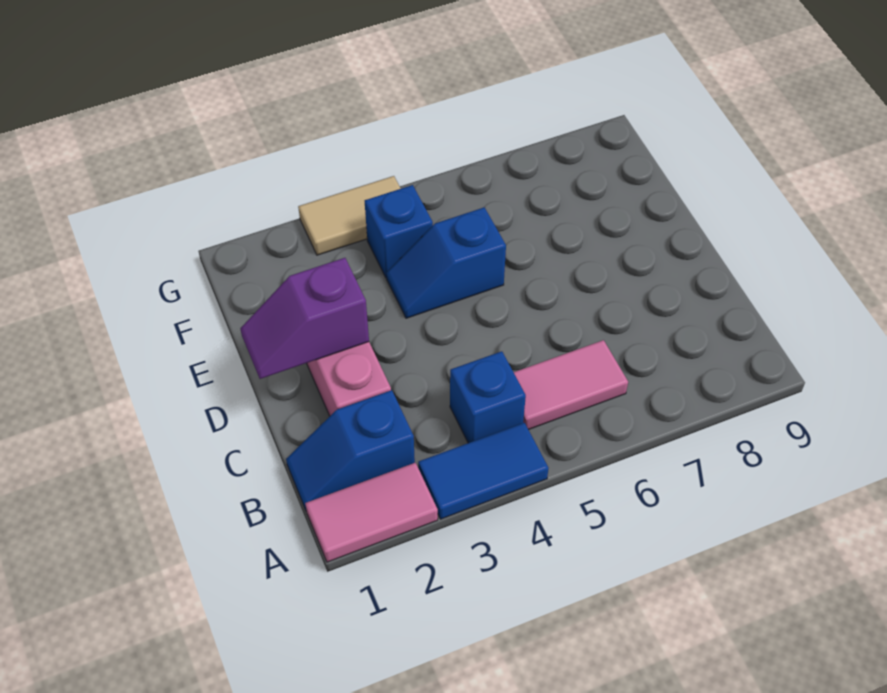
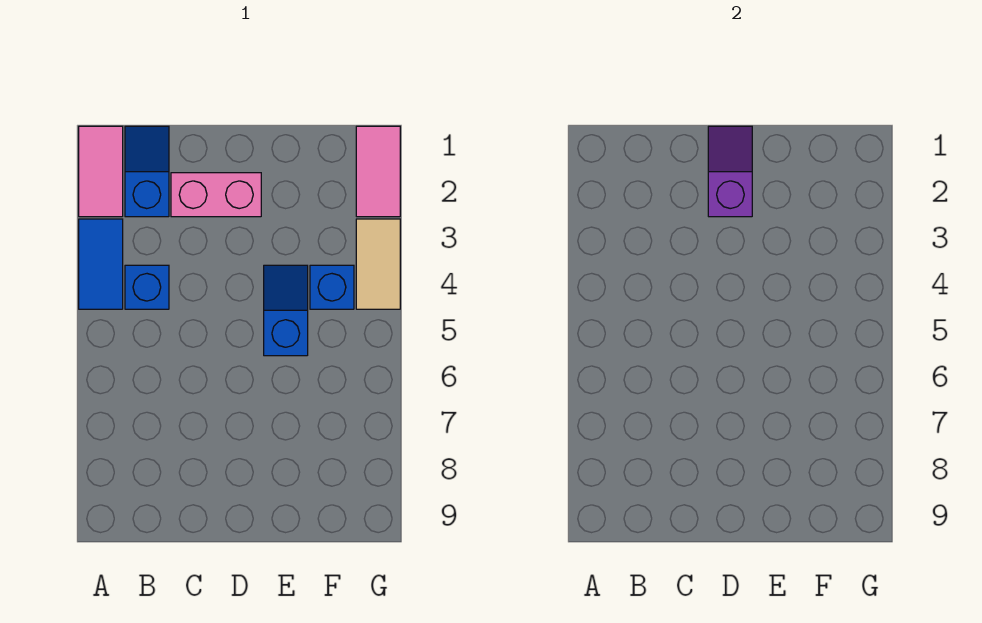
pink 1x2 tile [514,340,628,429] -> pink 1x2 tile moved to [356,126,400,217]

